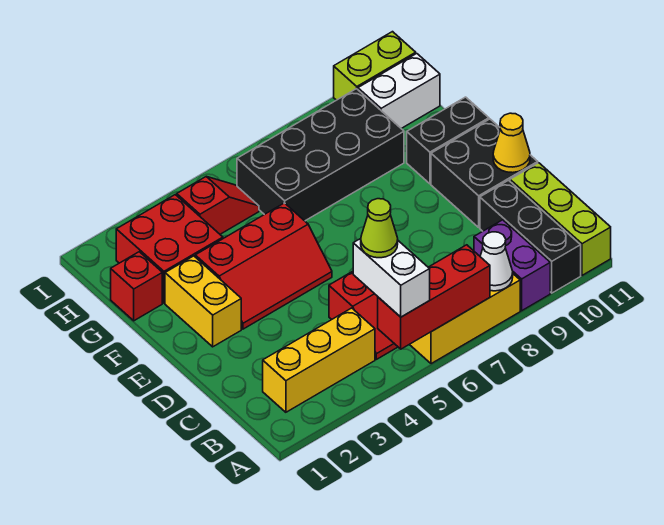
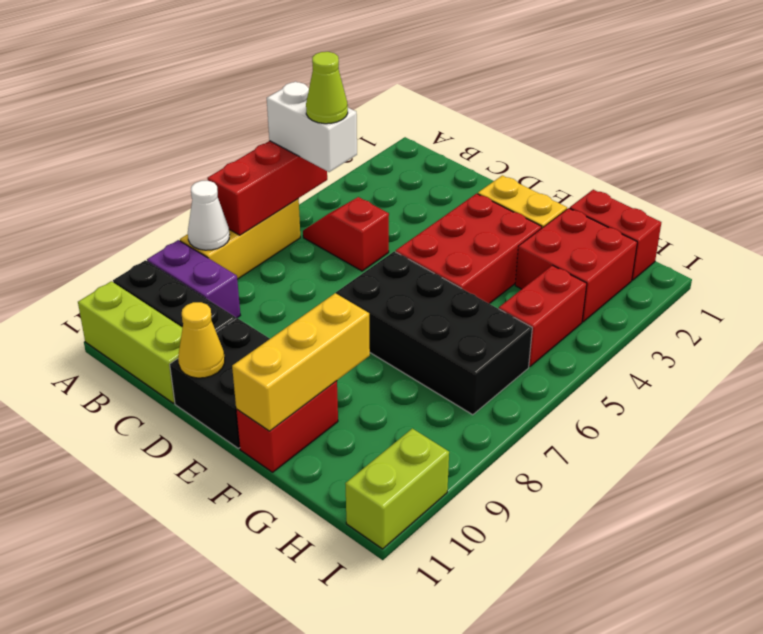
yellow 1x3 brick [263,308,375,412] -> yellow 1x3 brick moved to [232,293,370,431]
red 2x3 slope [195,203,332,329] -> red 2x3 brick [396,194,542,304]
black 1x2 brick [407,97,489,184] -> red 1x2 brick [236,381,338,472]
red 1x1 brick [111,252,162,321] -> red 1x2 brick [570,190,661,280]
black 2x4 brick [237,89,404,221] -> black 2x4 brick turned to [336,251,532,415]
red 1x2 slope [177,177,259,234] -> red 1x2 brick [499,265,587,367]
white 1x2 brick [358,54,440,128] -> none

